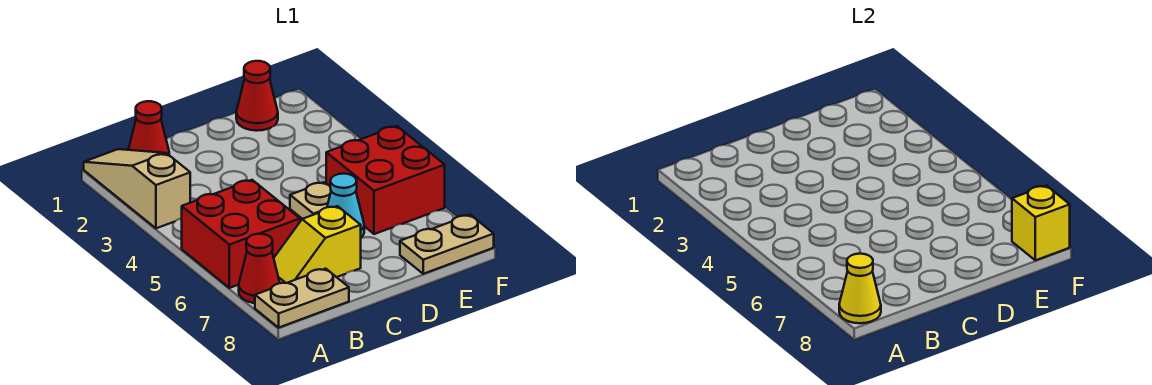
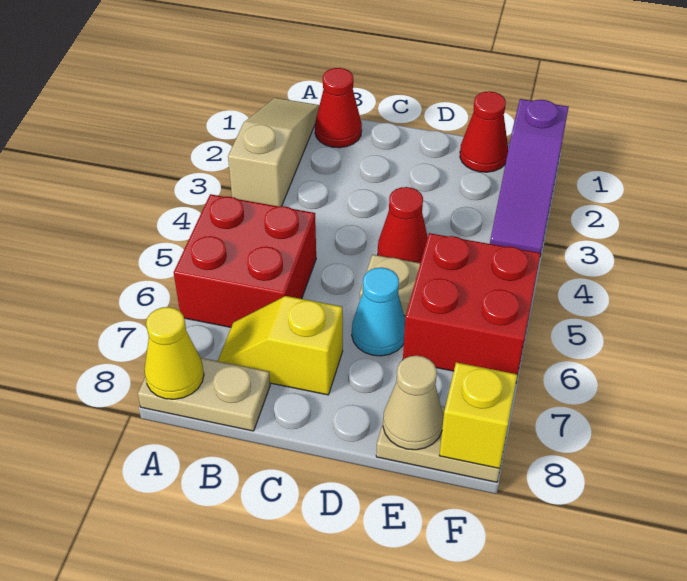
red 1x1 cone [239,234,280,303] -> red 1x1 cone moved to [378,187,428,263]
none -> tan 1x1 cone [383,356,443,450]
none -> purple 1x3 slope [490,99,569,256]

